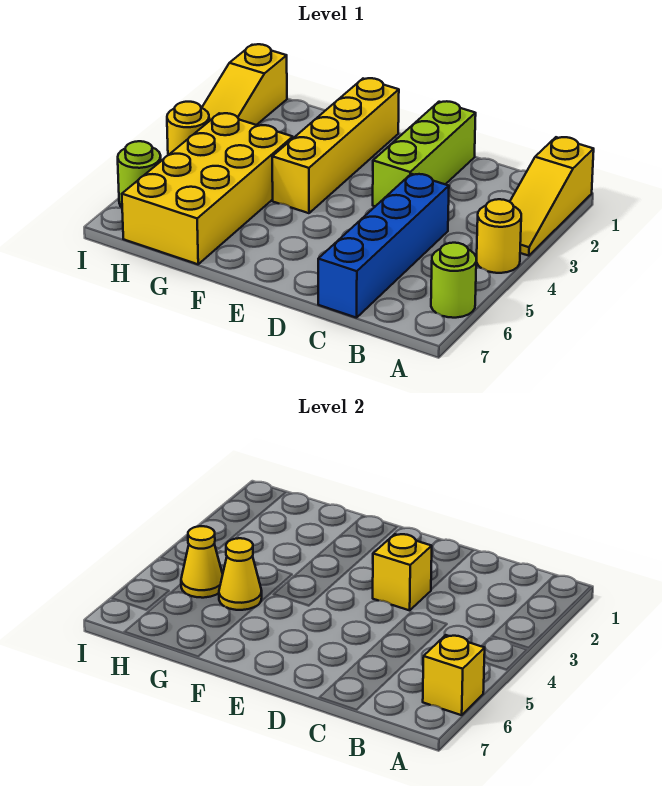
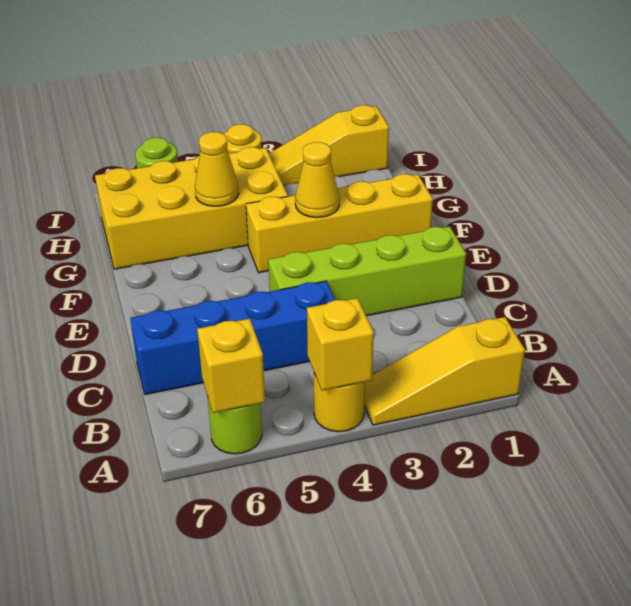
lime 1x3 brick [373,101,476,206] -> lime 1x4 brick [268,226,466,316]
yellow 1x1 brick [373,534,432,610] -> yellow 1x1 brick moved to [307,298,374,391]
yellow 1x1 cone [181,526,223,598] -> yellow 1x1 cone moved to [295,142,339,218]

